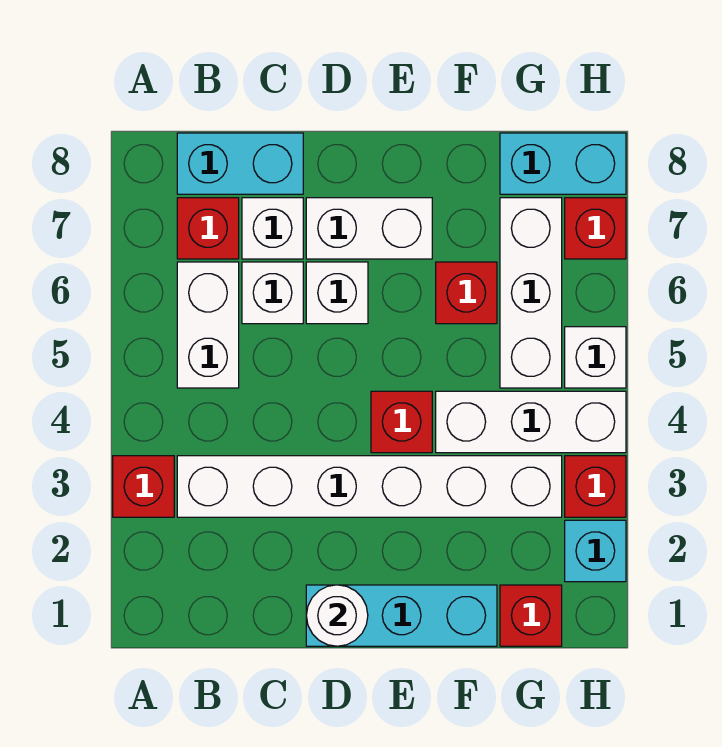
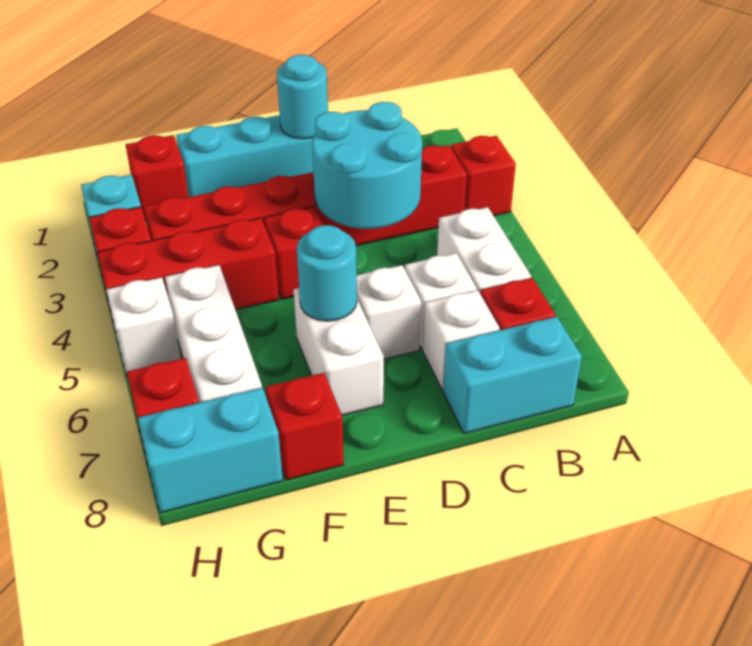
white 1x6 brick [177,456,562,517] -> red 1x6 brick [144,145,467,245]
none -> cyan 2x2 round brick [312,102,422,229]
white 1x1 round brick [306,585,368,646] -> cyan 1x1 round brick [277,55,328,139]
white 1x2 brick [306,198,432,259] -> white 1x2 brick turned to [294,288,384,415]
none -> cyan 1x1 round brick [297,225,357,321]
white 1x3 brick [436,391,626,453] -> red 1x3 brick [97,218,279,322]
red 1x1 brick [436,262,497,324] -> red 1x1 brick moved to [266,373,344,480]

